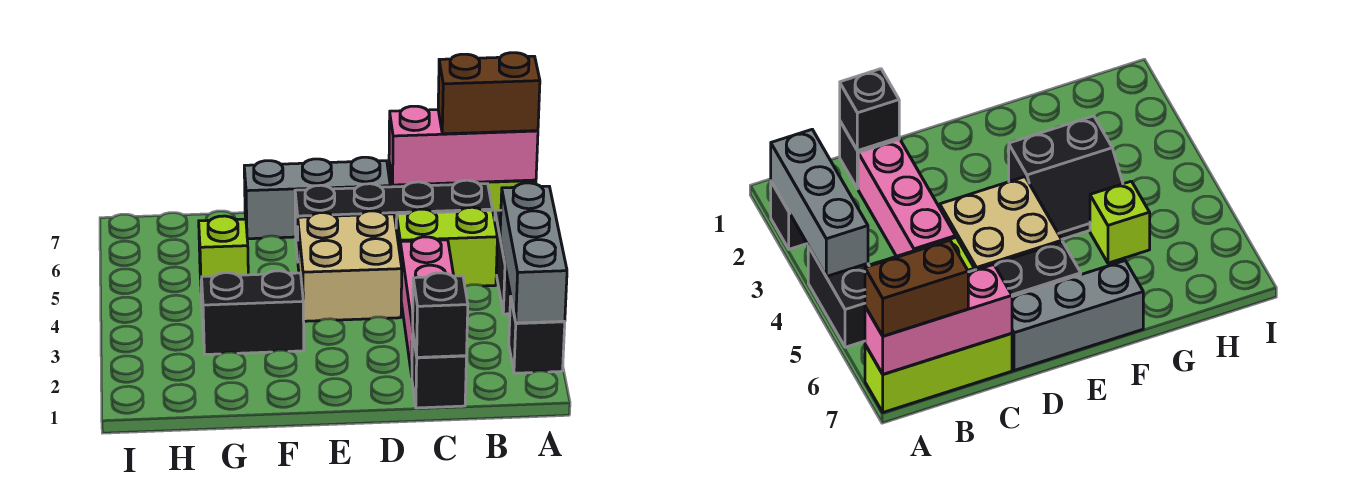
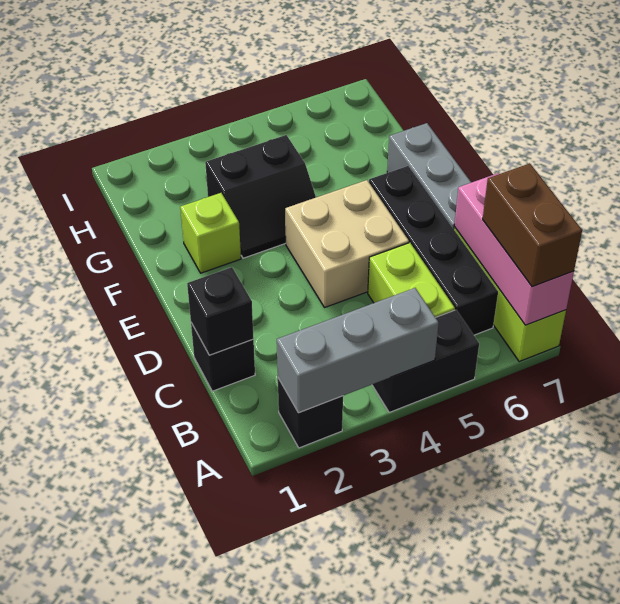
pink 1x3 brick [400,237,454,376] -> none
black 2x2 slope [201,271,304,355] -> black 2x2 slope turned to [205,135,316,258]
lime 1x1 brick [199,216,248,280] -> lime 1x1 brick moved to [180,193,241,273]

